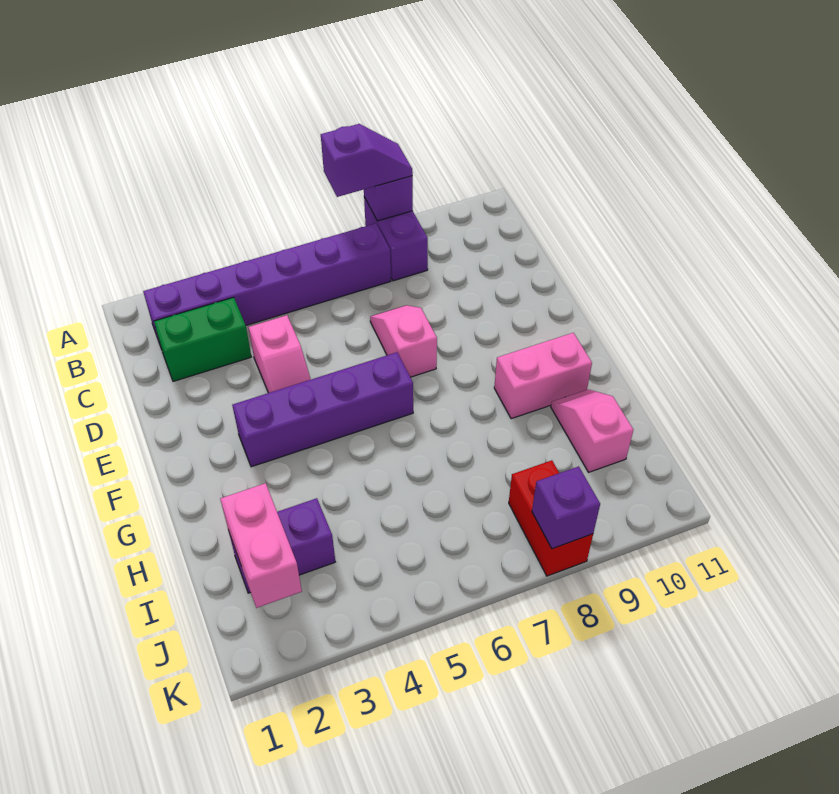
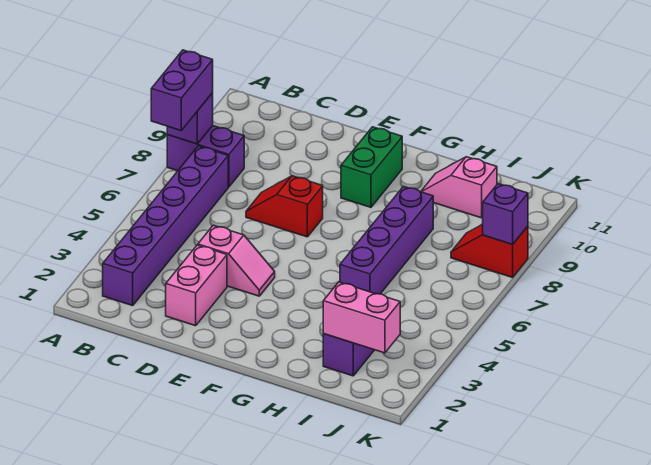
purple 1x2 slope [321,124,413,197] -> purple 1x2 brick [151,50,213,130]
green 1x2 brick [154,297,251,381] -> green 1x2 brick moved to [341,127,402,207]
pink 1x2 slope [370,305,437,377] -> red 1x2 slope [246,176,323,237]
purple 1x4 brick [232,352,413,467] -> purple 1x4 brick moved to [340,187,433,294]
pink 1x2 brick [494,333,592,419] -> pink 1x2 brick moved to [166,245,227,326]
red 1x2 brick [509,460,593,576] -> red 1x2 slope [451,224,528,277]

